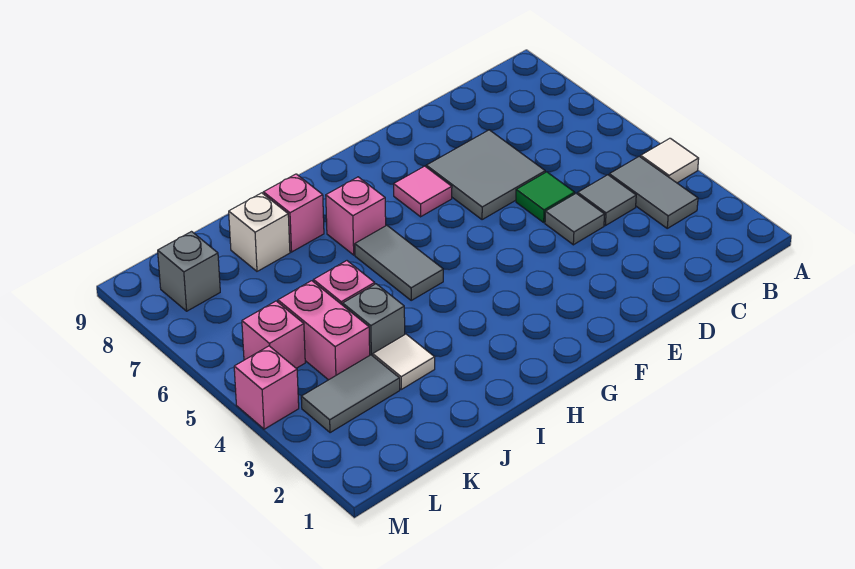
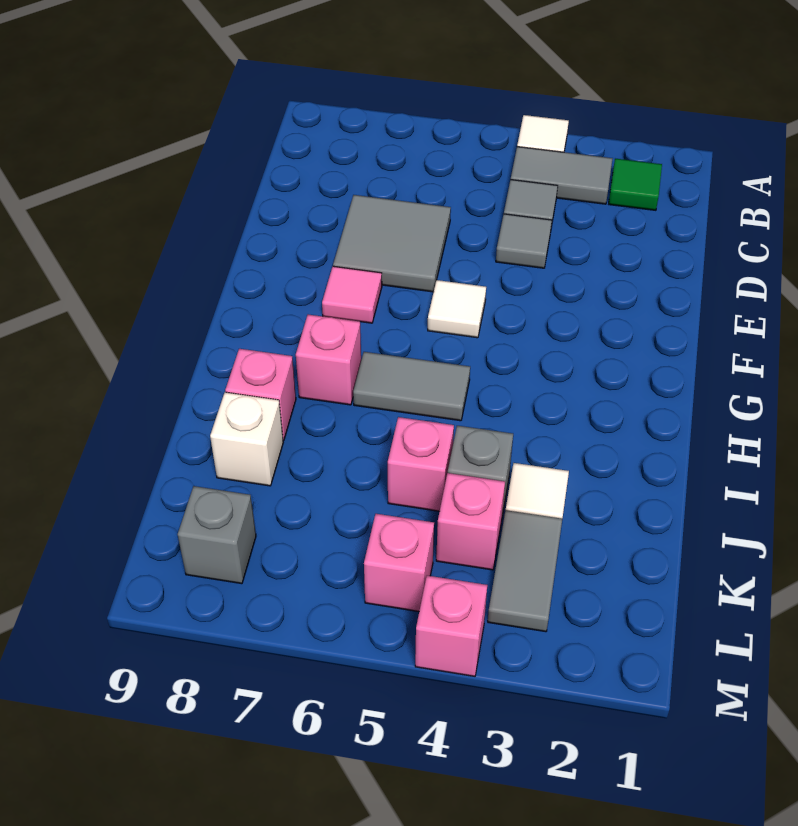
green 1x1 tile [516,172,575,222] -> green 1x1 tile moved to [609,159,662,210]
none -> white 1x1 tile [428,280,486,338]
pink 1x2 brick [278,281,370,380] -> pink 1x1 brick [436,473,505,570]

